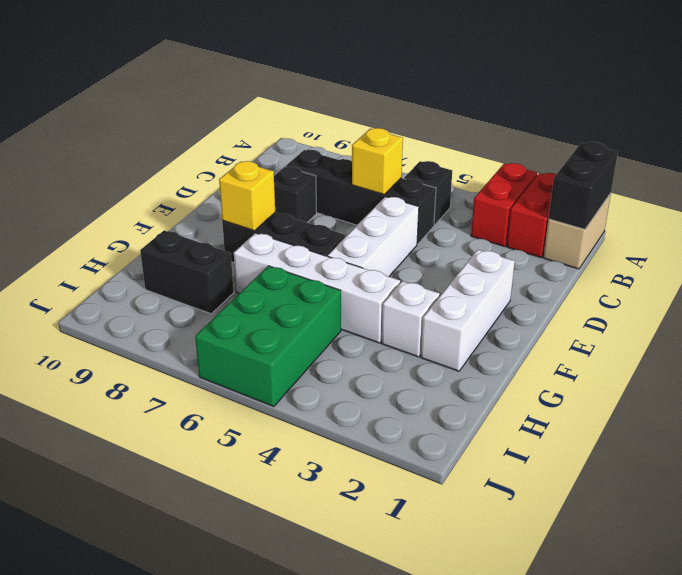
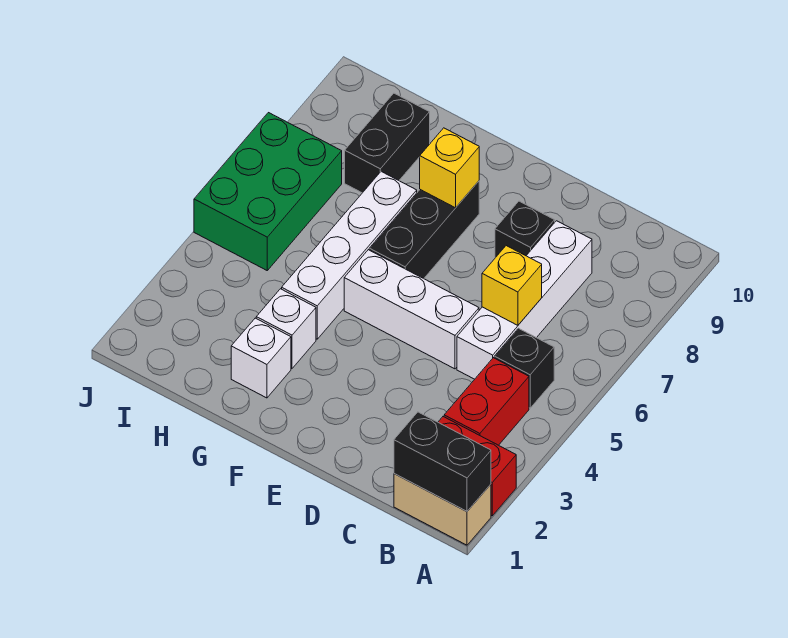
red 1x2 brick [471,163,538,247] -> red 1x2 brick turned to [444,358,529,445]
black 1x4 brick [286,150,436,244] -> white 1x4 brick [457,221,592,379]
white 1x3 brick [421,250,515,371] -> white 1x1 brick [231,318,291,398]
green 2x3 brick [195,266,341,407] -> green 2x3 brick turned to [194,113,342,270]

